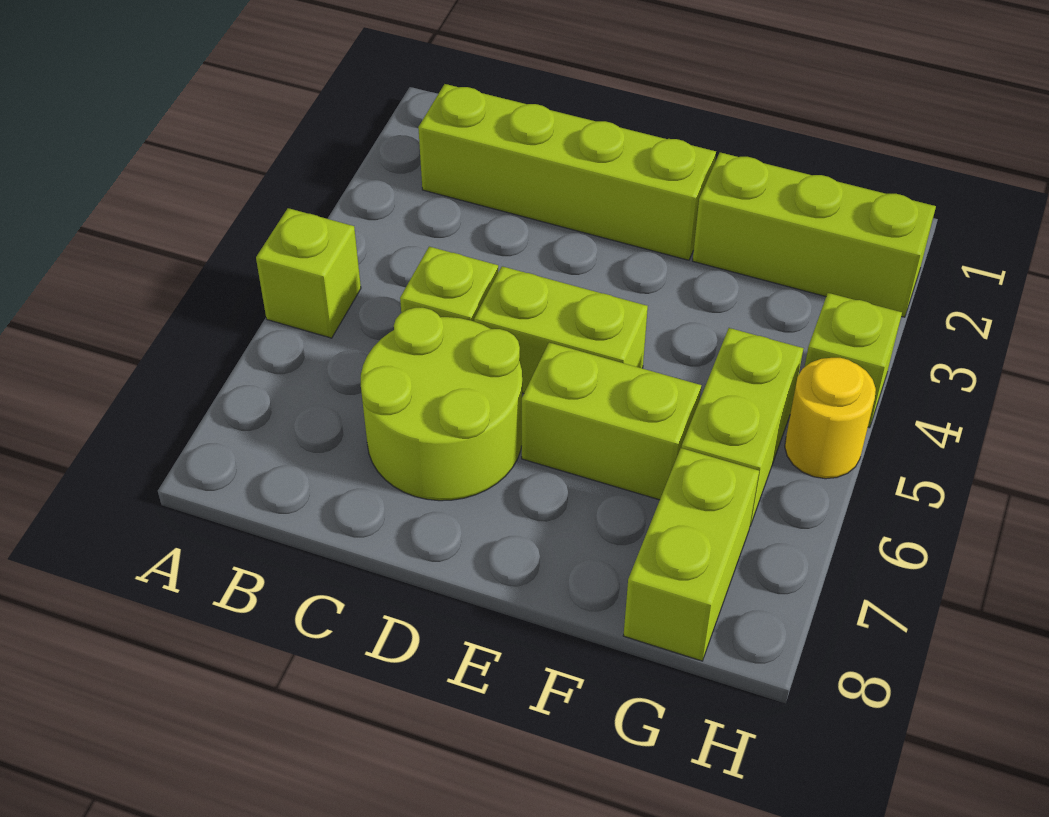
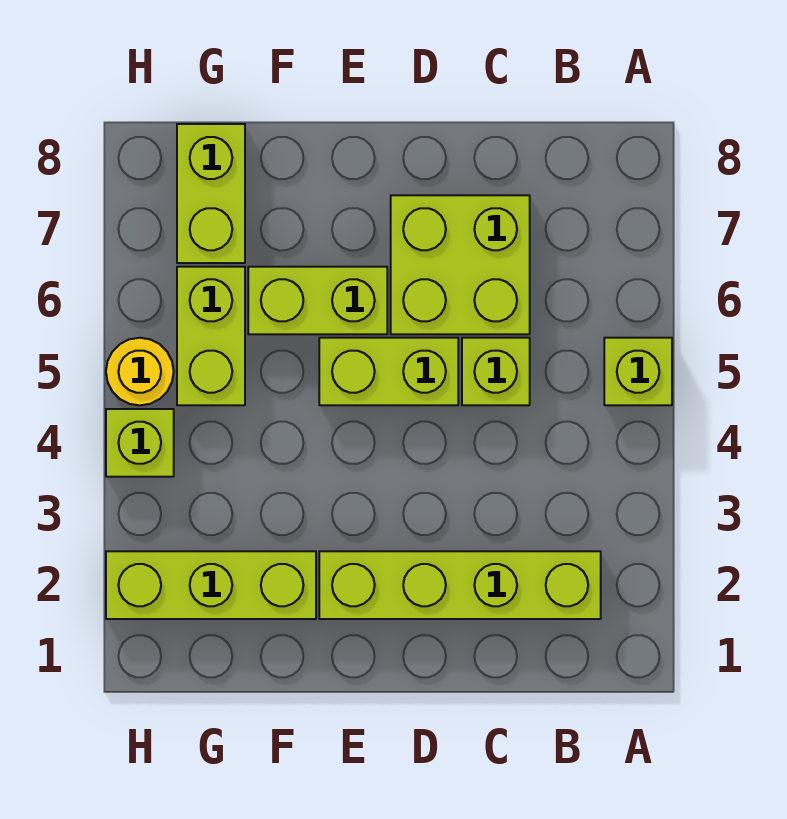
lime 2x2 round brick [361,308,522,501] -> lime 2x2 brick [391,195,530,334]

